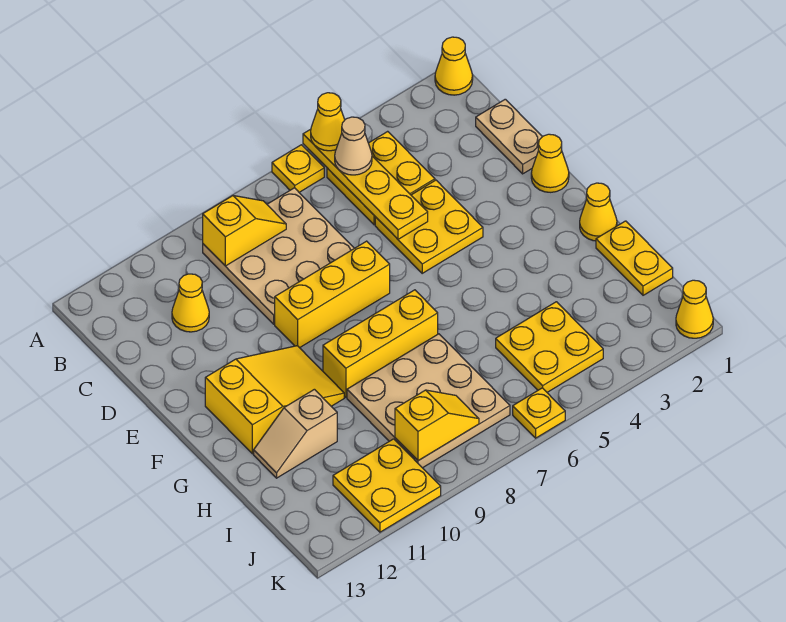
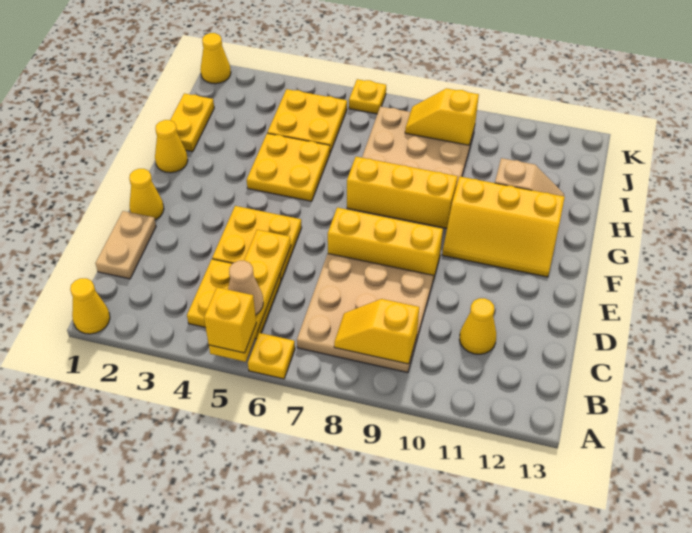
yellow 1x1 cone [311,93,345,151] -> yellow 1x1 brick [204,287,256,353]
yellow 2x3 slope [205,346,344,454] -> yellow 2x3 slope turned to [442,176,565,277]
yellow 2x2 plate [333,439,441,532] -> yellow 2x2 plate moved to [247,133,330,201]

